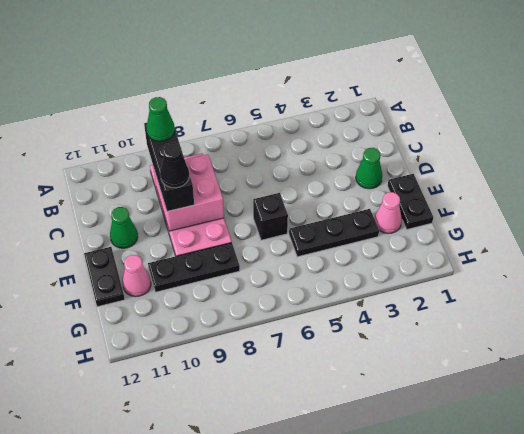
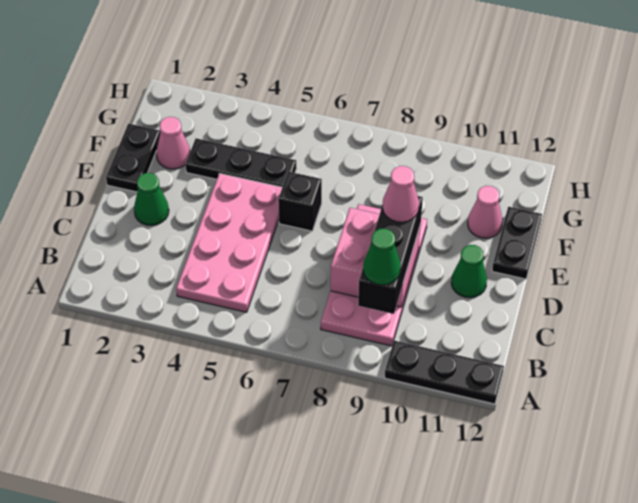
none -> pink 2x4 plate [176,173,282,312]
black 1x1 cone [160,143,189,188] -> pink 1x1 cone [382,166,419,222]
black 1x3 plate [148,243,240,292] -> black 1x3 plate moved to [385,341,504,404]

